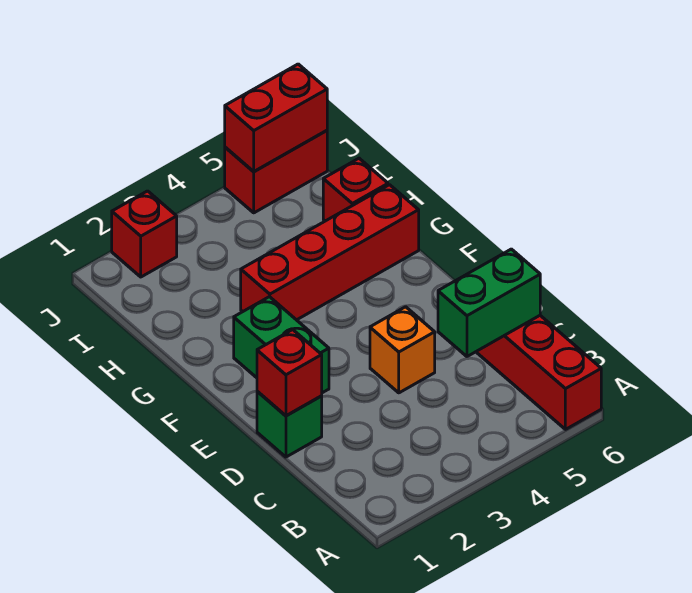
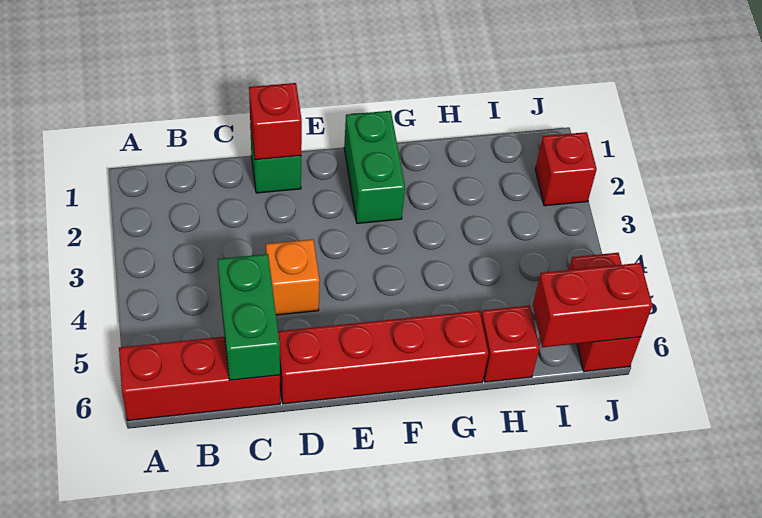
green 1x2 brick [234,297,329,393] -> green 1x2 brick turned to [344,111,405,223]
red 1x4 brick [241,185,419,320] -> red 1x4 brick turned to [278,311,488,404]
red 1x2 brick [225,64,327,172] -> red 1x2 brick turned to [533,263,652,347]

